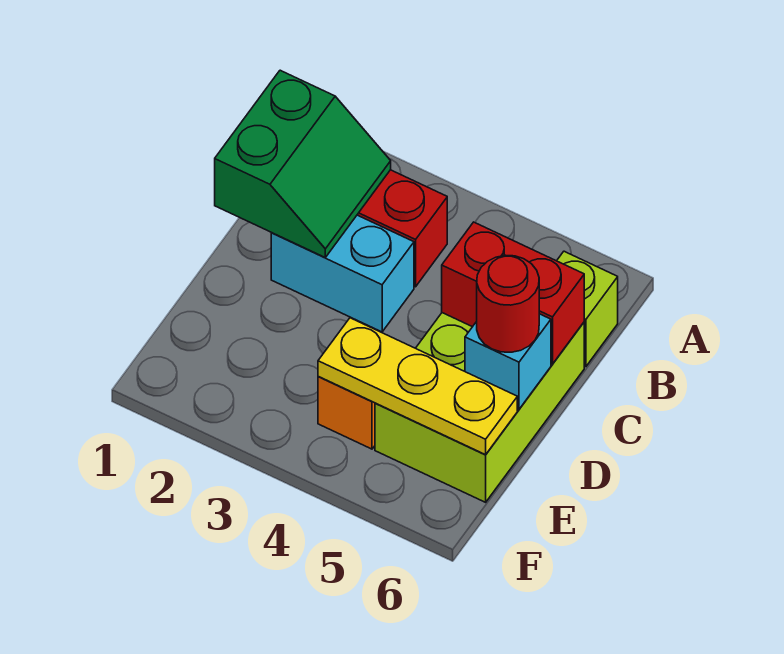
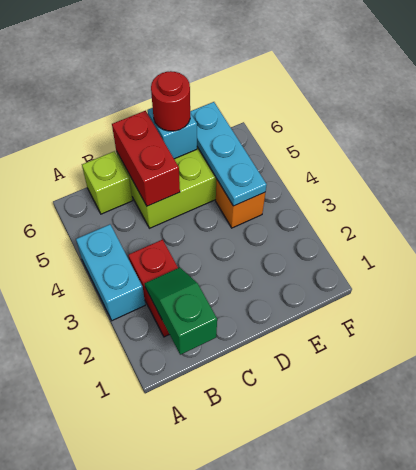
green 2x2 slope [215,70,391,257] -> green 1x2 slope [145,267,217,355]
cyan 1x2 brick [271,215,414,332] -> cyan 1x2 brick moved to [76,224,145,321]
yellow 1x3 plate [318,318,517,455] -> cyan 1x3 plate [190,102,267,206]

